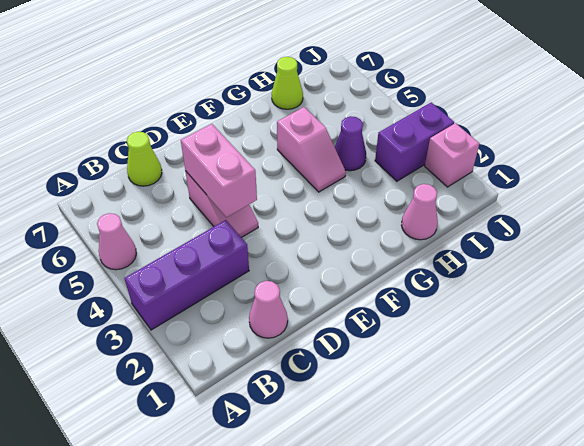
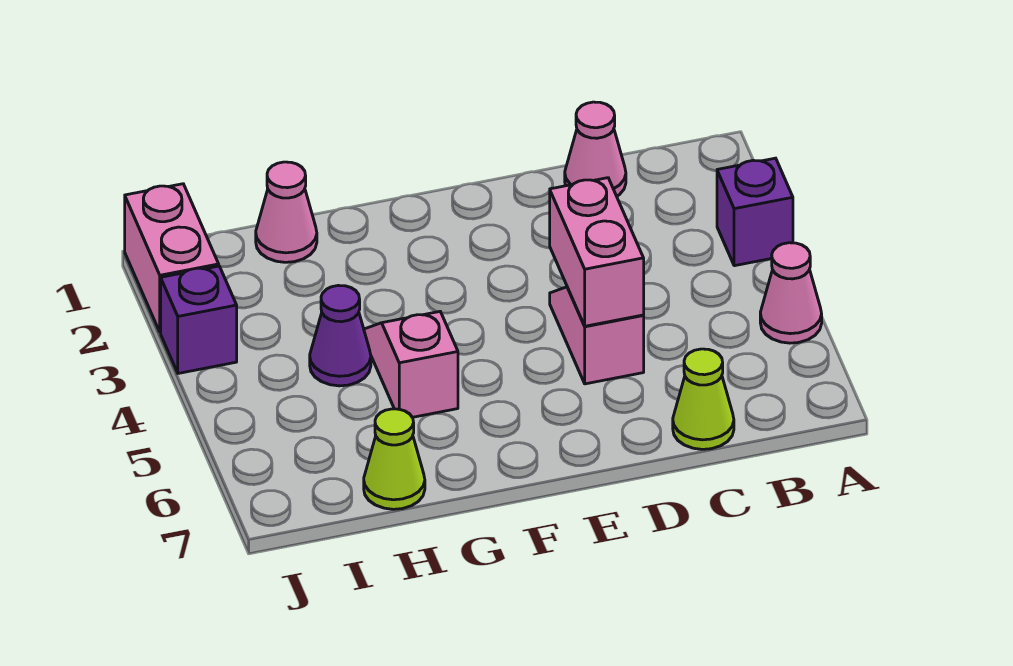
purple 1x3 brick [125,220,249,330] -> purple 1x1 brick [717,158,793,266]
purple 1x2 brick [375,102,454,181] -> purple 1x1 brick [161,266,237,373]
pink 1x1 brick [425,123,479,187] -> pink 1x2 brick [125,184,219,332]

